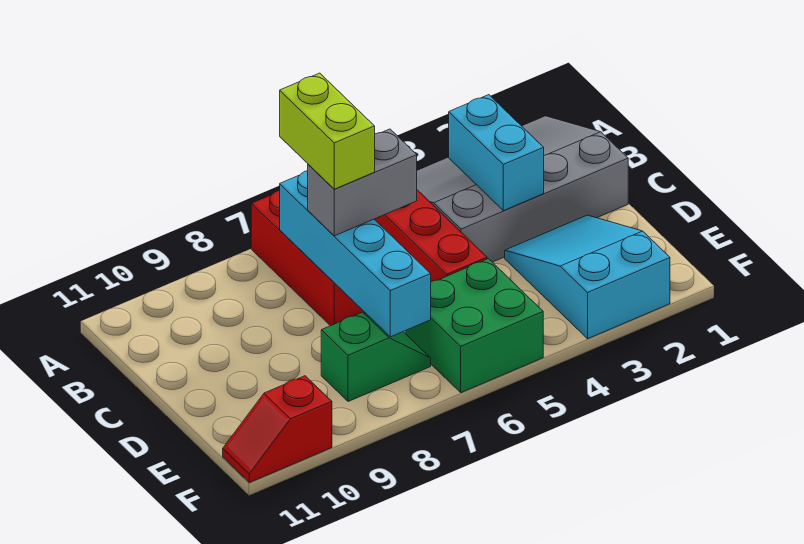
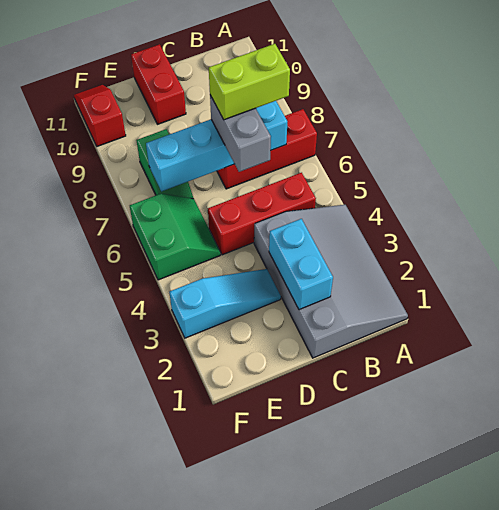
cyan 1x2 brick [449,95,544,211] -> cyan 1x2 brick turned to [269,219,333,310]
cyan 2x3 slope [505,215,670,339] -> cyan 1x3 slope [169,269,281,338]
none -> red 1x2 brick [131,44,186,124]
green 2x2 brick [406,259,543,393] -> green 2x2 slope [130,194,220,280]

